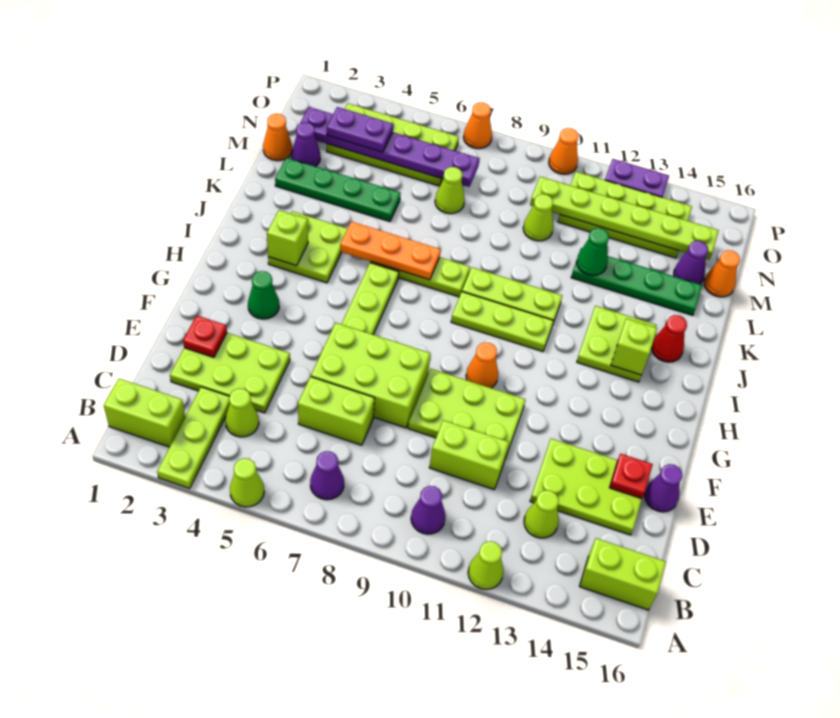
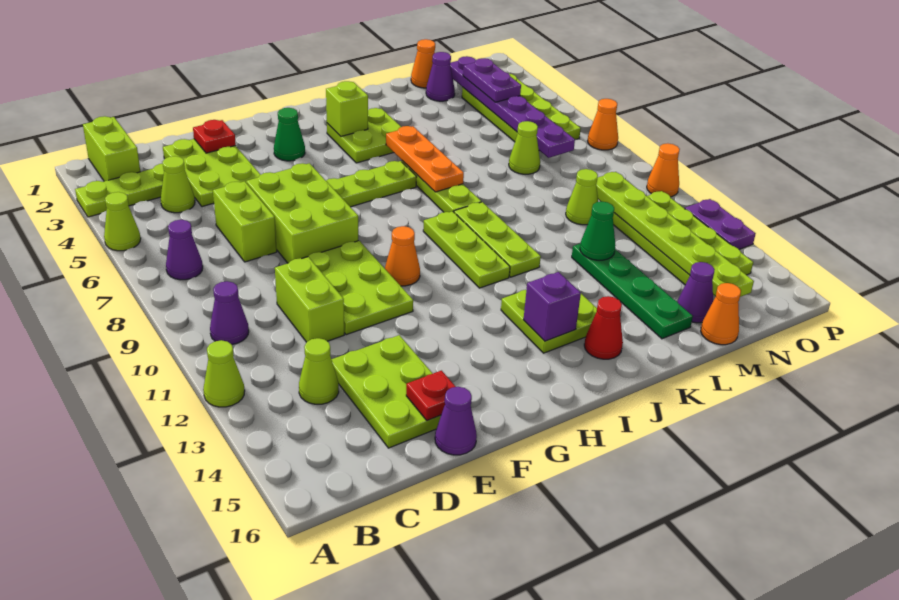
lime 1x2 brick [580,538,666,610] -> none
lime 1x1 brick [611,318,657,375] -> purple 1x1 brick [523,272,581,341]
green 1x4 plate [275,158,401,222] -> none

